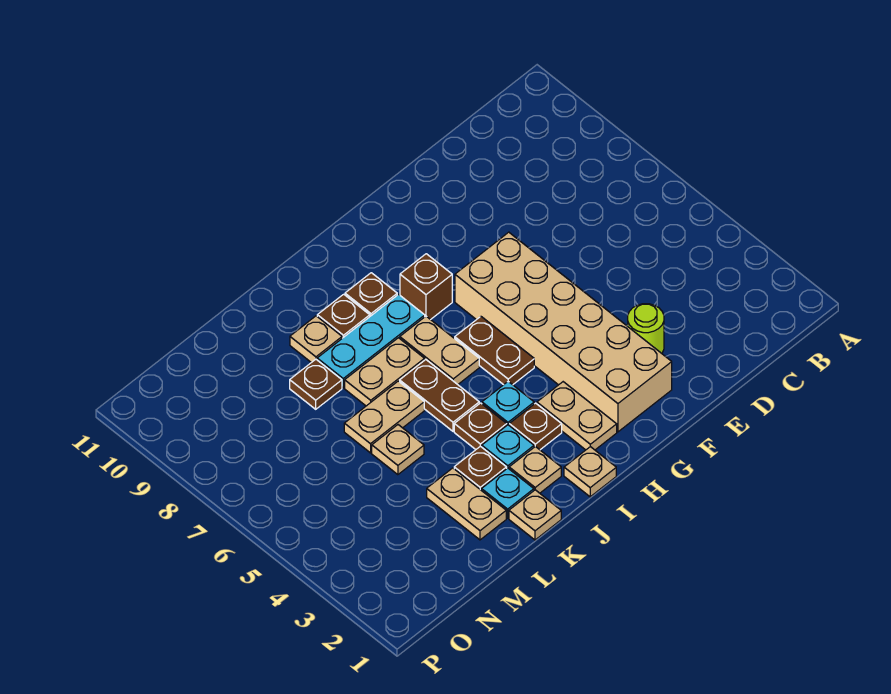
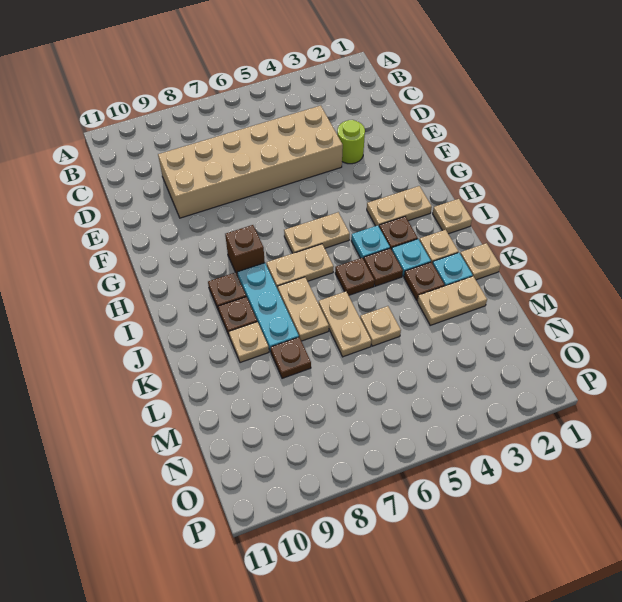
tan 2x6 brick [455,232,672,432] -> tan 2x6 brick moved to [158,106,343,218]
brown 1x2 plate [455,317,534,385] -> tan 1x2 plate [284,212,350,253]
brown 1x2 plate [400,360,479,431] -> brown 1x1 plate [335,258,374,295]

